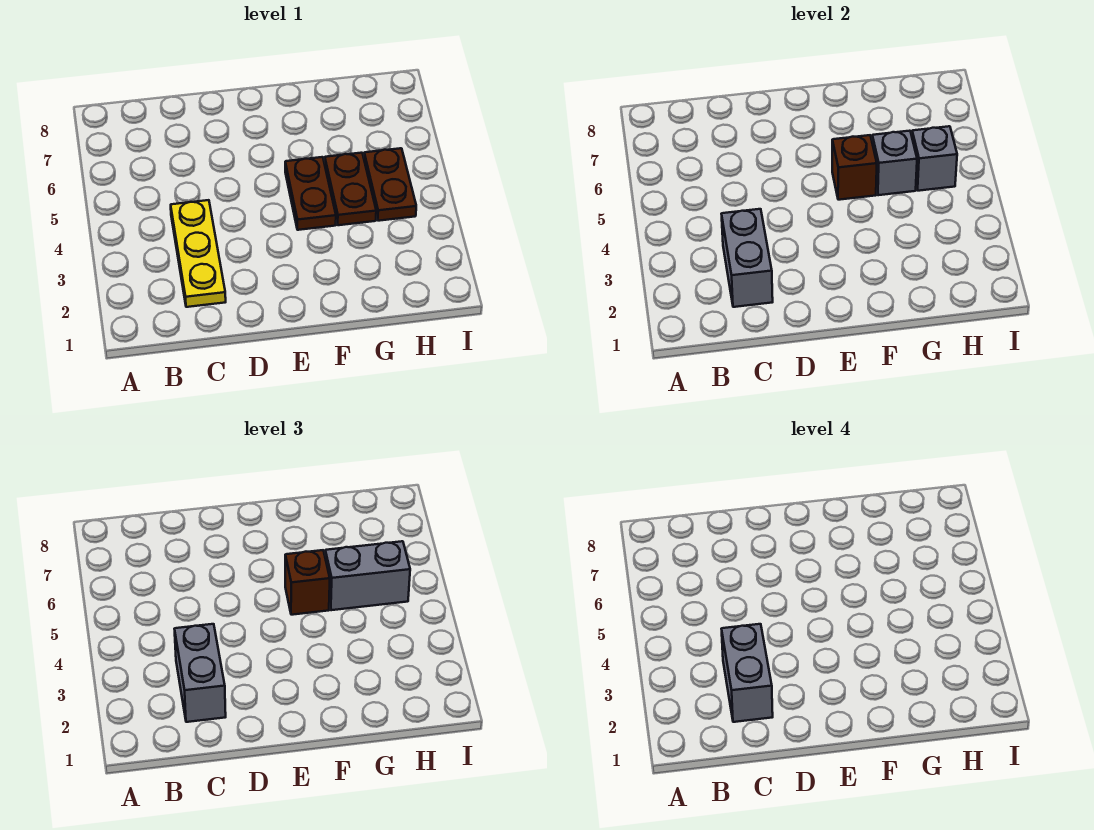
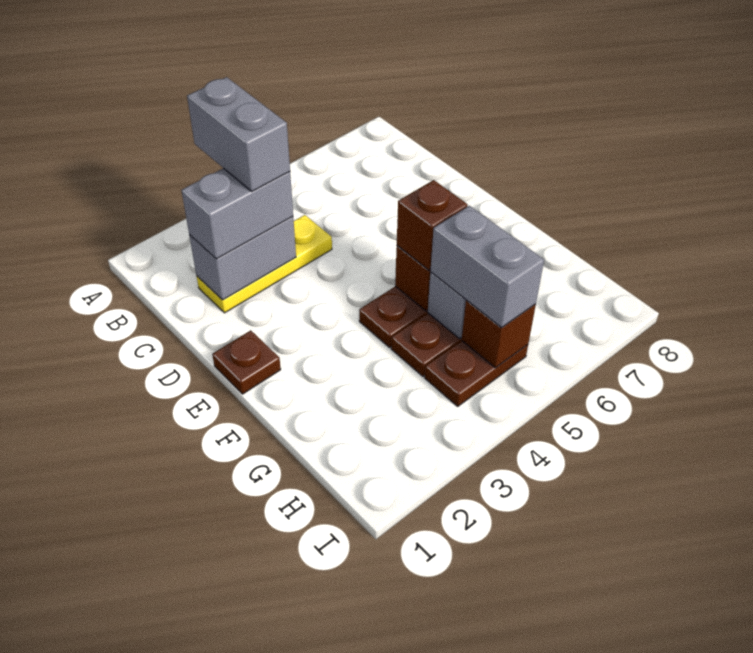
grey 1x2 brick [722,624,773,722] -> grey 1x2 brick turned to [187,77,290,191]
none -> brown 1x1 plate [212,330,281,394]
grey 1x1 brick [912,126,957,191] -> brown 1x1 brick [462,300,536,368]

